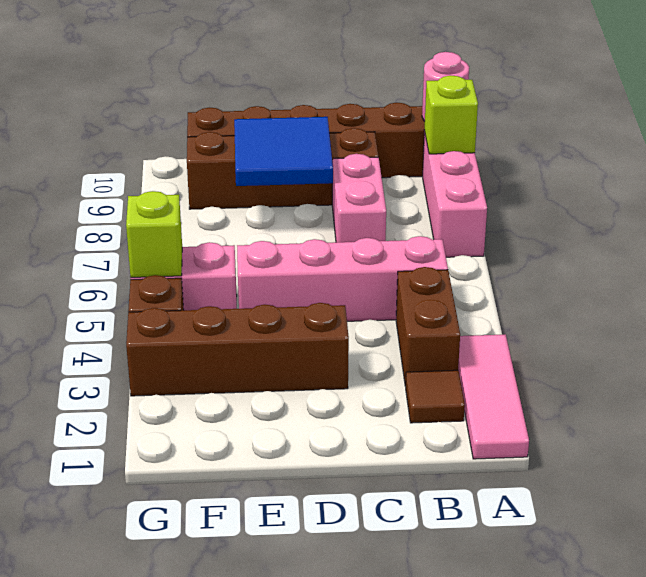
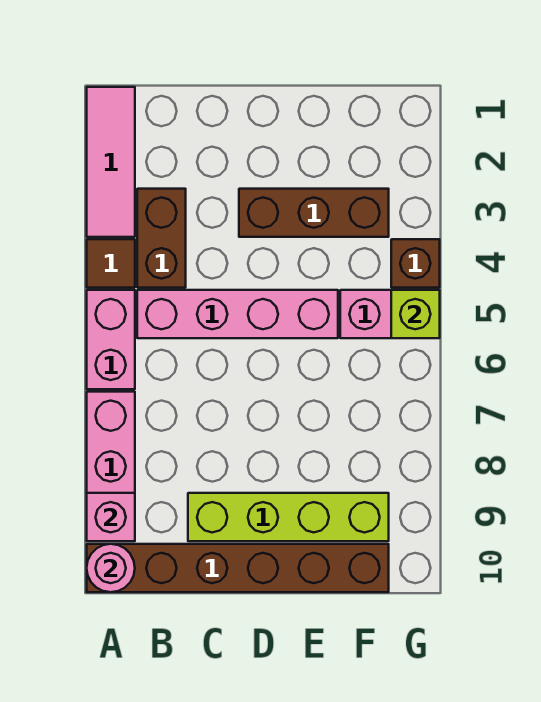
lime 1x1 brick [424,76,478,154] -> pink 1x1 brick [87,493,135,541]
brown 1x1 tile [406,370,465,423] -> brown 1x1 tile moved to [87,239,135,288]
pink 1x2 brick [332,154,386,242] -> pink 1x2 brick moved to [87,290,135,389]
brown 1x4 brick [187,128,378,209] -> lime 1x4 brick [188,493,389,541]
brown 1x4 brick [126,303,349,396] -> brown 1x3 brick [239,189,389,237]
blue 2x2 tile [234,117,333,186] -> none

